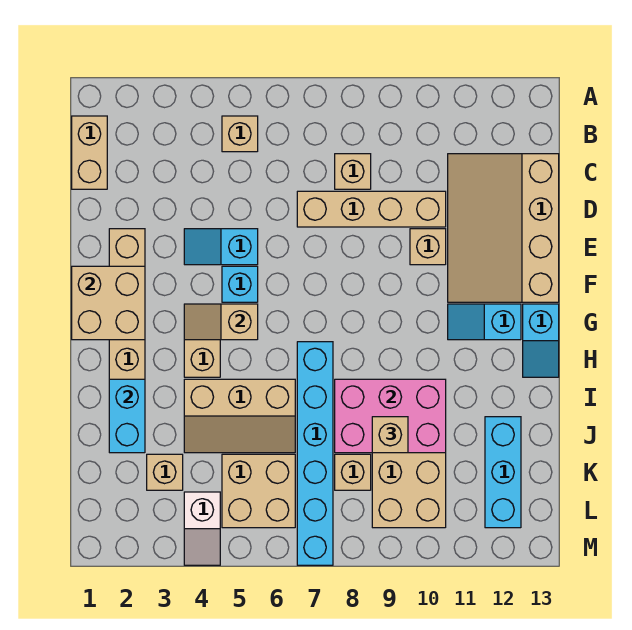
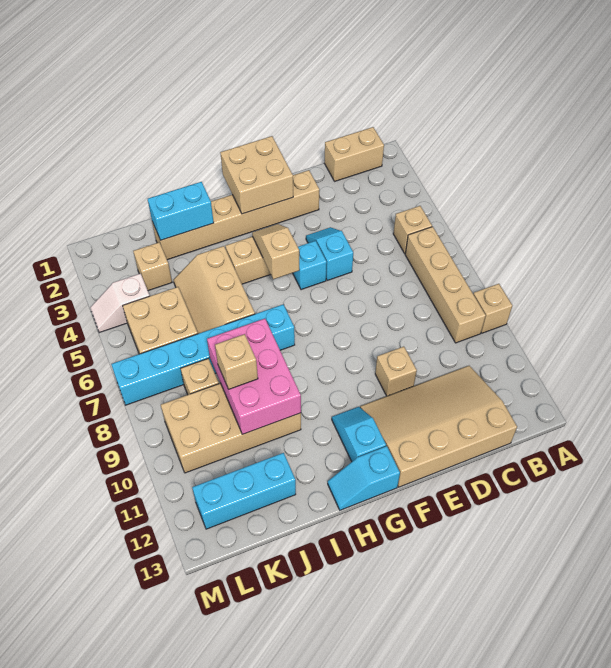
tan 1x1 brick [335,154,371,189] -> tan 1x1 brick moved to [473,284,512,333]
tan 1x4 brick [297,191,446,227] -> tan 1x4 brick moved to [405,227,486,343]

